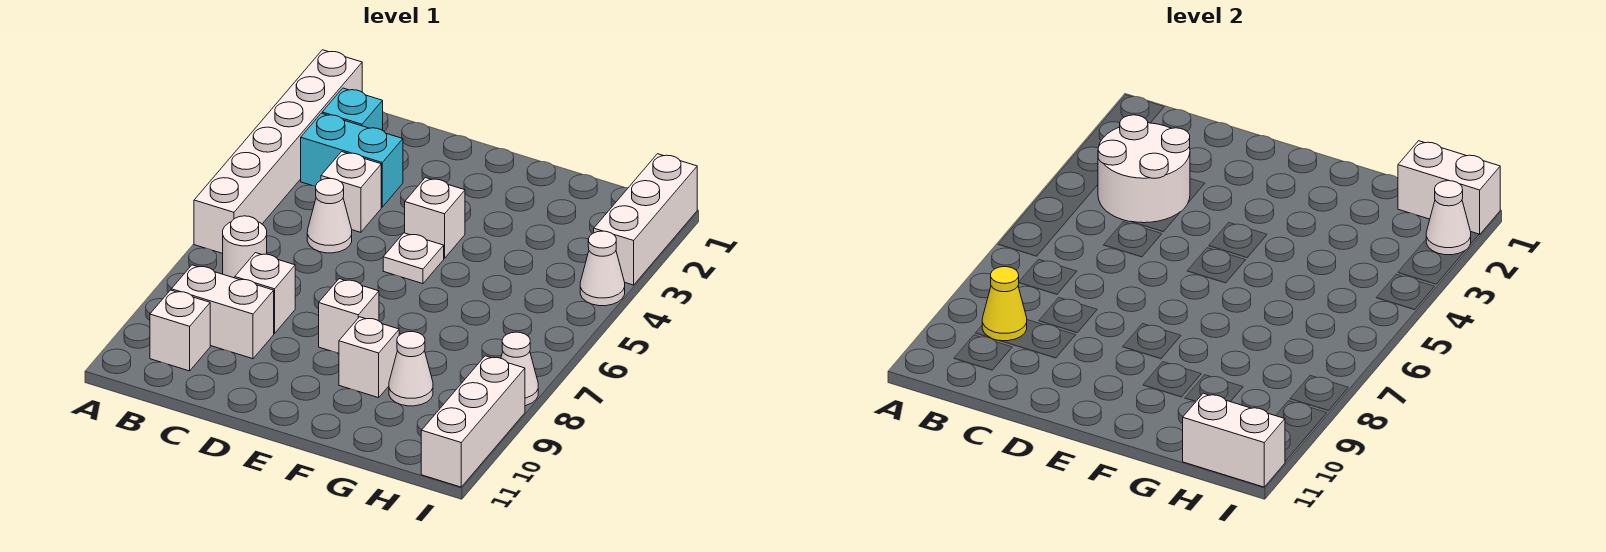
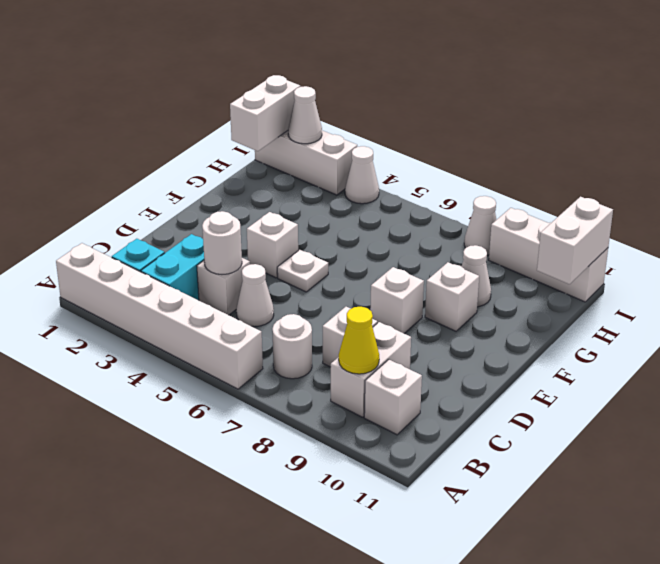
white 2x2 round brick [1098,115,1190,223] -> white 1x1 round brick [202,211,242,274]

